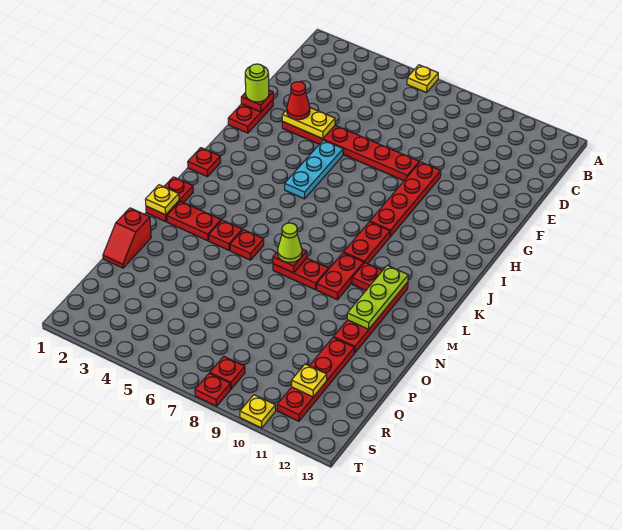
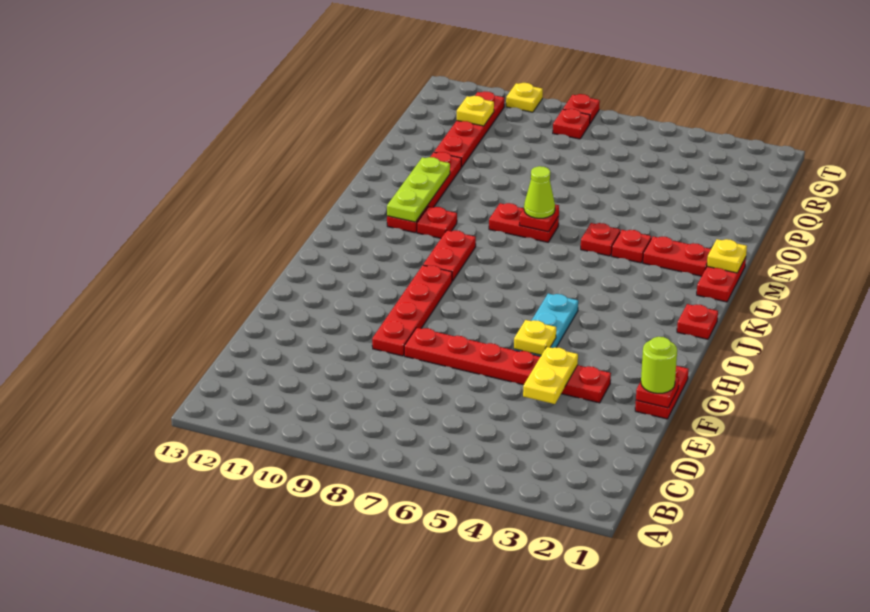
yellow 1x1 plate [407,65,438,93] -> yellow 1x1 plate moved to [514,320,556,355]
yellow 1x2 plate [282,108,335,139] -> yellow 1x2 plate turned to [523,347,578,404]
red 1x1 cone [287,82,310,120] -> none
red 1x2 plate [317,253,364,300] -> none
red 1x2 slope [103,208,151,268] -> none

